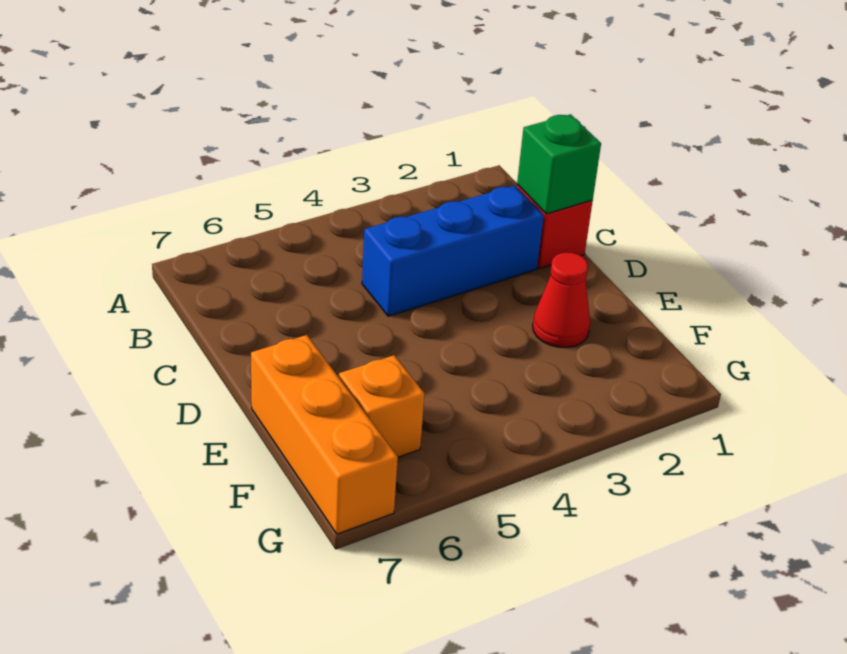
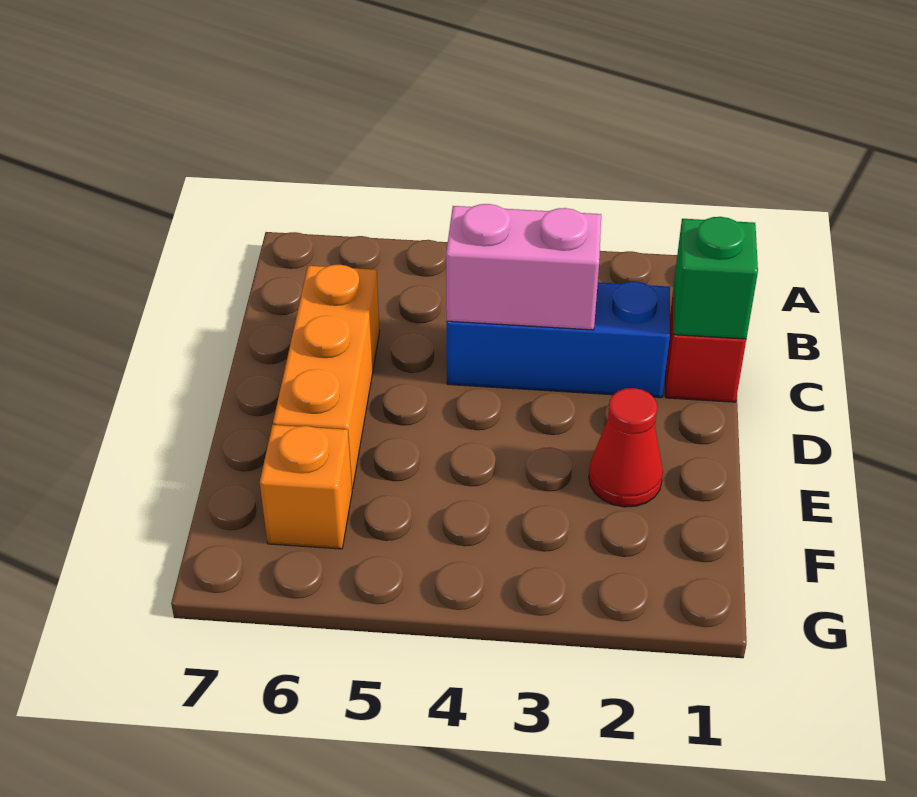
none -> pink 1x2 brick [446,204,601,330]
orange 1x3 brick [251,335,398,534] -> orange 1x3 brick moved to [273,265,380,489]

